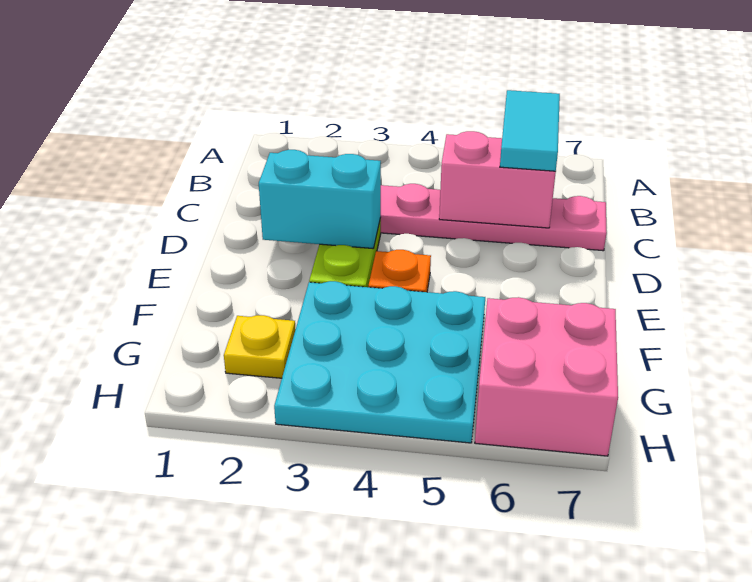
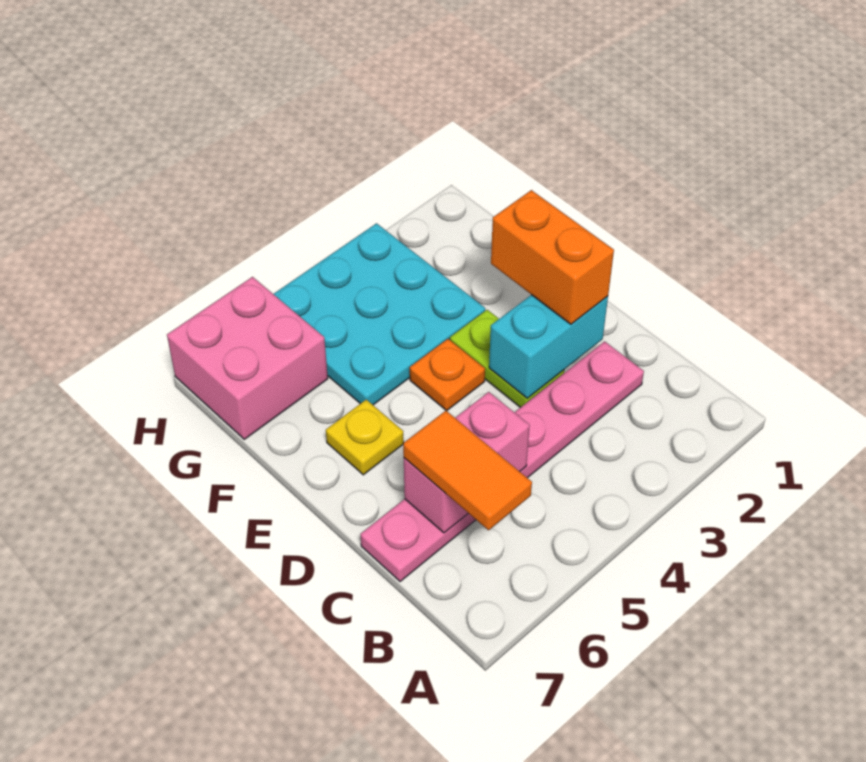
cyan 1x2 tile [500,90,560,171] -> orange 1x2 tile [403,411,532,530]
none -> orange 1x2 brick [491,190,614,324]
yellow 1x1 plate [224,315,296,378] -> yellow 1x1 plate moved to [326,400,404,475]

